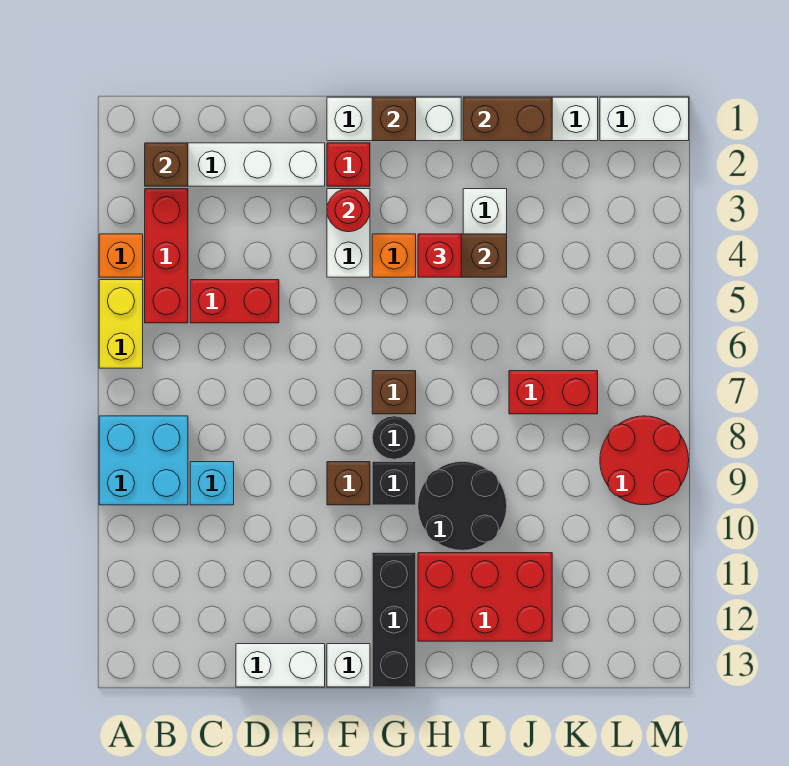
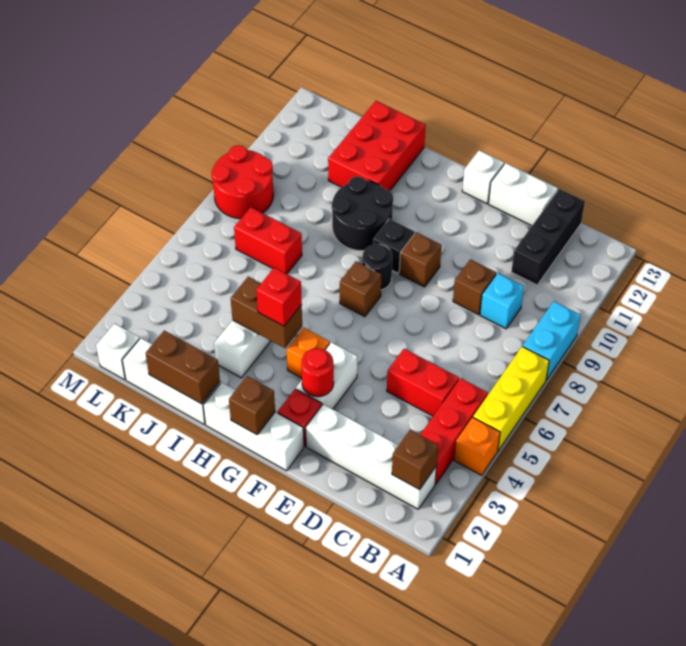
yellow 1x2 brick [99,280,143,368] -> yellow 1x3 brick [473,346,549,451]
cyan 2x2 brick [99,416,188,505] -> cyan 1x2 brick [523,301,581,380]
none -> brown 1x1 brick [453,259,496,315]
black 1x3 brick [372,553,416,687] -> black 1x3 brick moved to [511,189,585,285]
red 2x3 brick [418,553,552,641] -> red 2x3 brick turned to [328,101,426,191]
white 1x2 brick [600,97,689,141] -> white 1x1 brick [96,324,140,380]

